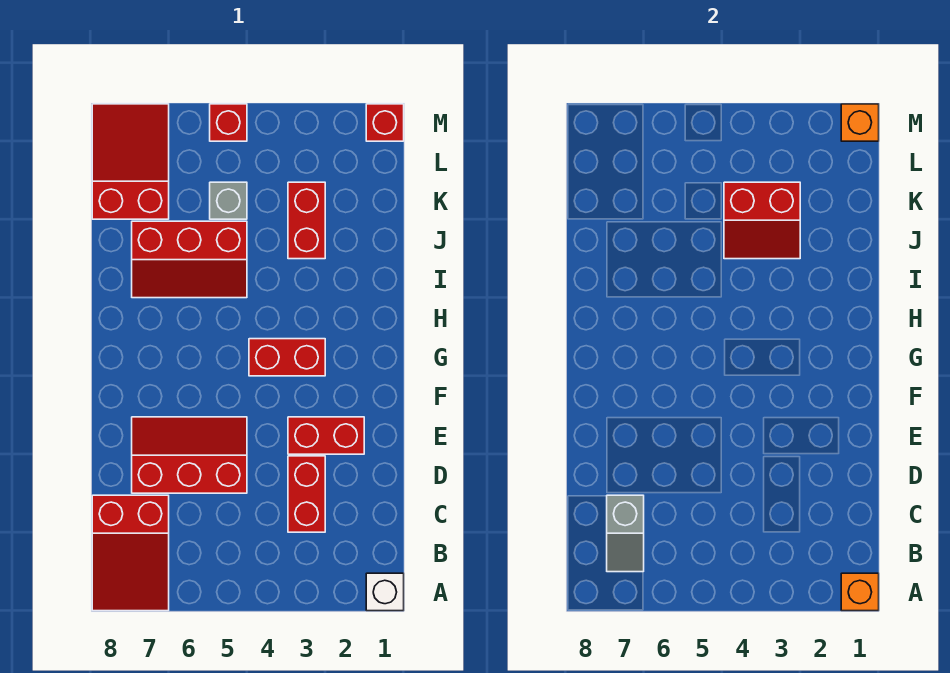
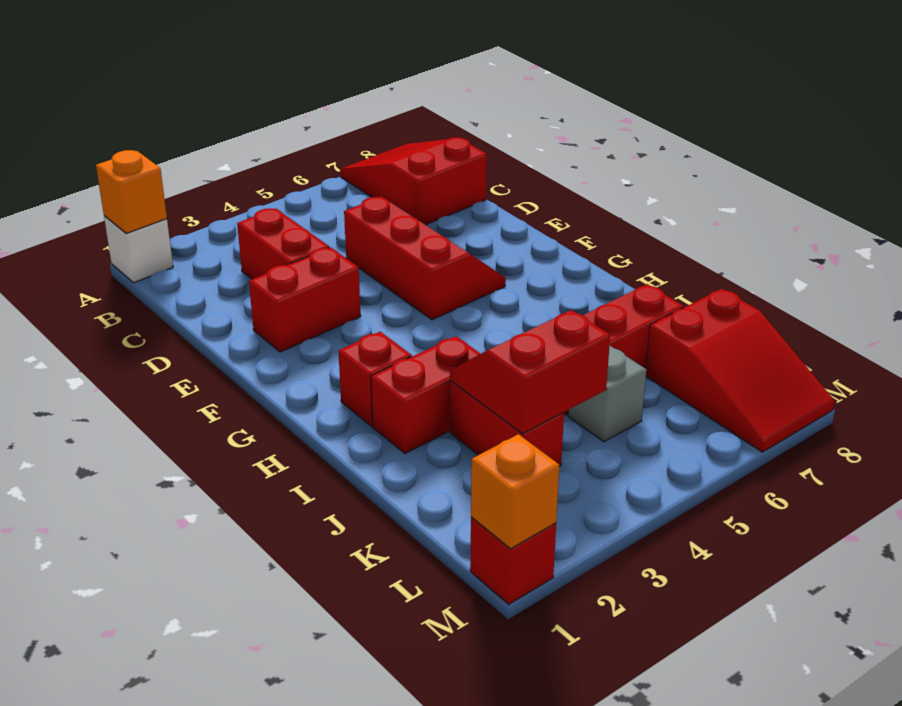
grey 1x2 slope [607,495,644,572] -> none
red 2x3 slope [132,417,247,493] -> red 2x3 slope turned to [344,197,506,320]
red 1x2 brick [249,339,325,376] -> red 1x2 brick moved to [371,336,481,453]
red 1x1 brick [210,104,247,141] -> red 1x1 brick moved to [338,332,412,426]

